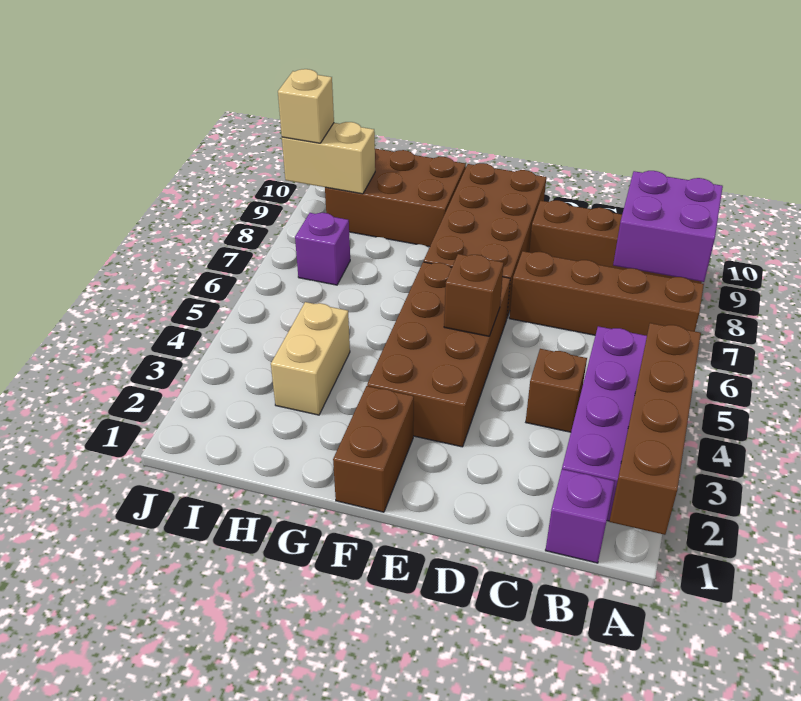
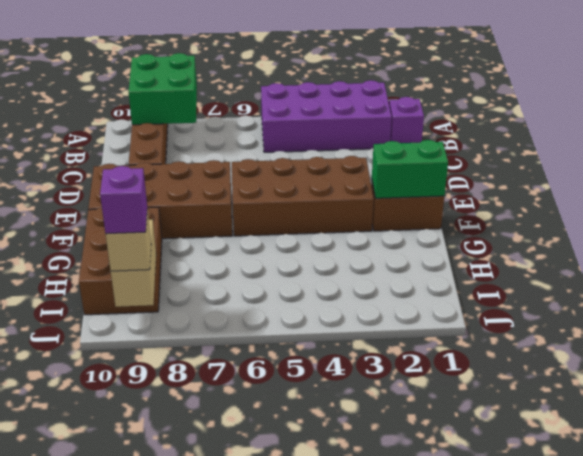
brown 1x4 brick [609,323,701,535] -> none
brown 1x4 brick [509,251,704,336] -> none
purple 2x2 brick [613,171,723,282] -> green 2x2 brick [128,53,197,125]
brown 1x1 brick [526,349,587,432] -> none
brown 1x1 brick [444,254,504,336] -> none
none -> green 1x2 brick [372,140,448,198]
tan 1x2 brick [271,302,350,415] -> none
purple 1x1 brick [295,213,350,285] -> purple 1x1 brick moved to [100,166,147,234]

